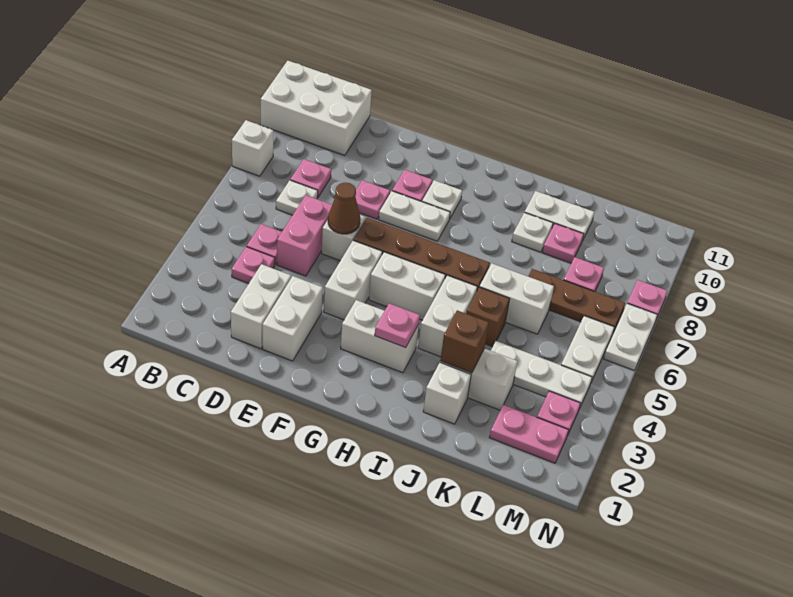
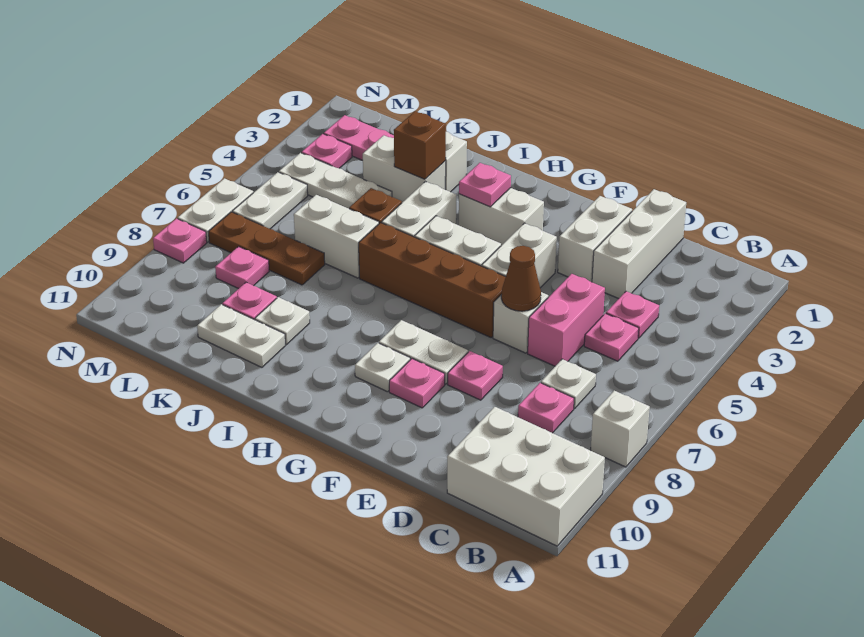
white 1x2 brick [231,264,291,349] -> white 1x3 brick [592,189,686,299]

